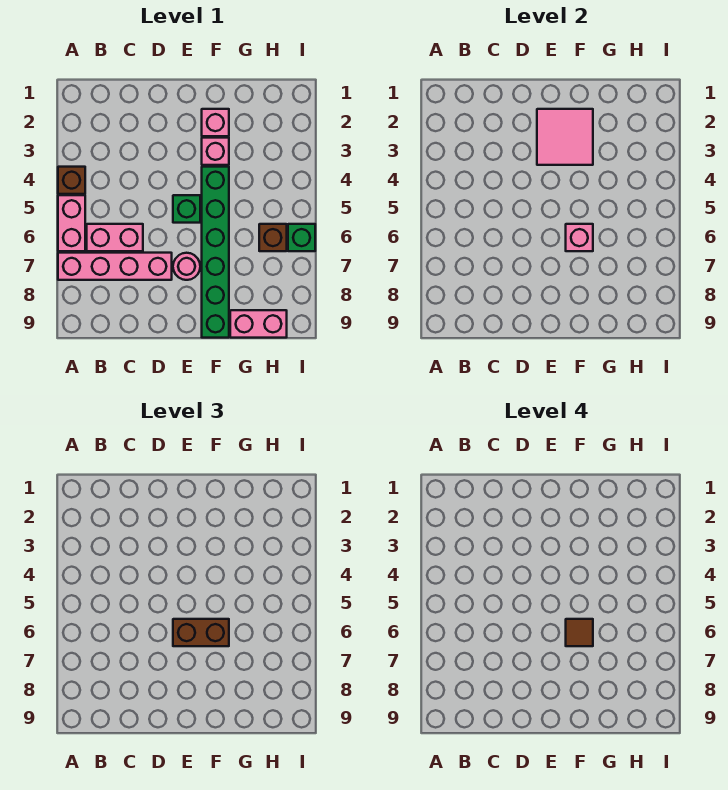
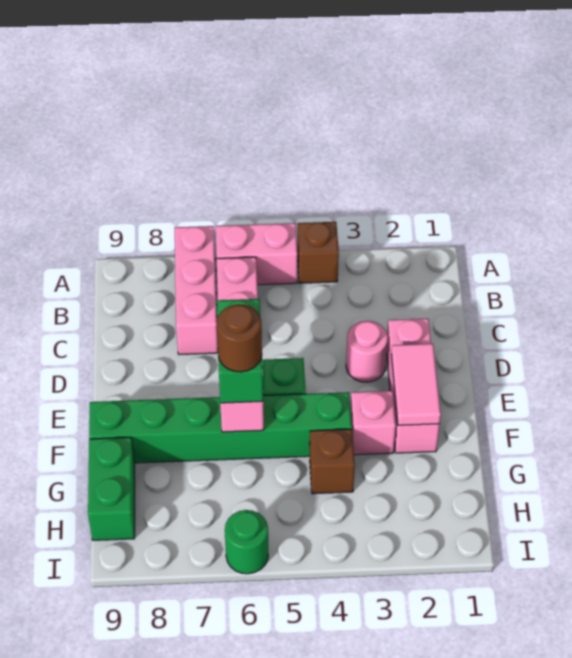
pink 1x4 brick [58,253,172,280] -> pink 1x3 brick [175,226,218,354]
pink 2x2 tile [537,109,593,165] -> pink 1x2 tile [391,344,441,425]
brown 1x2 brick [173,619,229,646] -> green 1x2 brick [217,299,263,403]
pink 1x1 round brick [173,253,200,280] -> pink 1x1 round brick moved to [346,321,388,382]
pink 1x1 brick [202,109,229,136] -> pink 1x3 brick [387,319,440,453]
brown 1x1 tile [566,619,593,646] -> brown 1x1 round brick [217,304,262,372]
pink 1x2 brick [230,310,287,338] -> green 1x2 brick [88,437,135,540]
brown 1x1 brick [259,224,287,251] -> brown 1x1 brick moved to [310,429,355,494]
green 1x1 brick [288,224,315,251] -> green 1x1 round brick [225,510,268,574]

